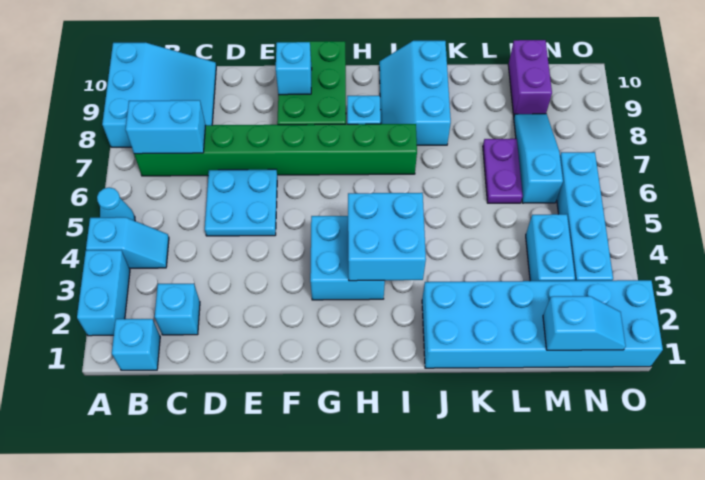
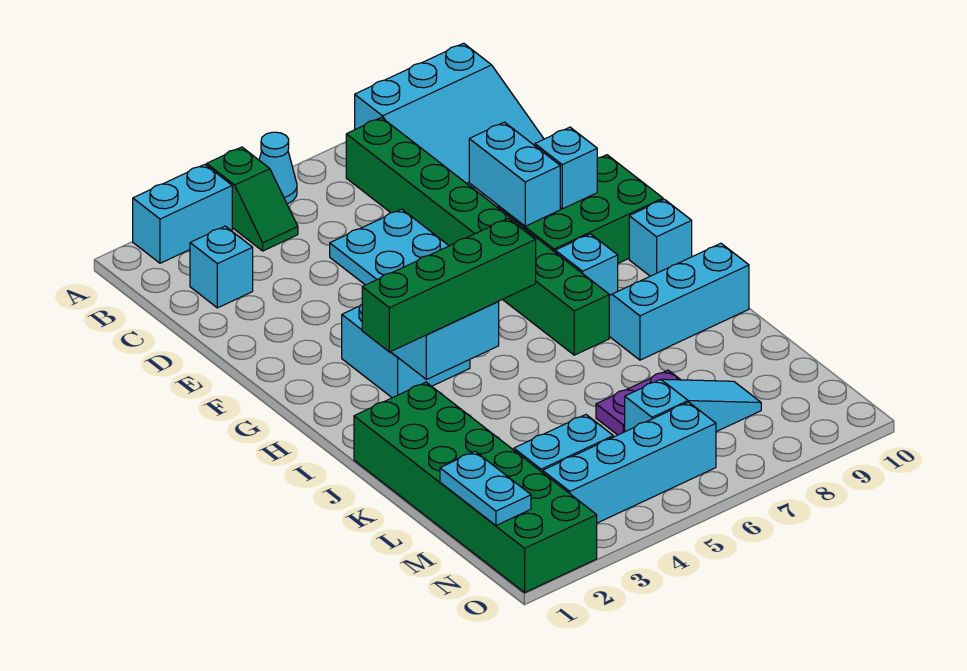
cyan 1x2 slope [86,217,169,268] -> green 1x2 slope [207,147,298,251]
cyan 1x1 brick [112,319,160,370] -> cyan 1x1 brick moved to [629,199,692,276]
cyan 1x2 brick [126,100,205,154] -> cyan 1x2 brick moved to [469,122,560,226]
none -> green 1x4 brick [362,219,536,352]
cyan 2x6 brick [422,280,663,368] -> green 2x6 brick [354,382,597,592]
cyan 1x2 slope [543,296,626,350] -> cyan 1x2 plate [440,452,531,525]
purple 1x2 brick [508,40,552,116] -> none

